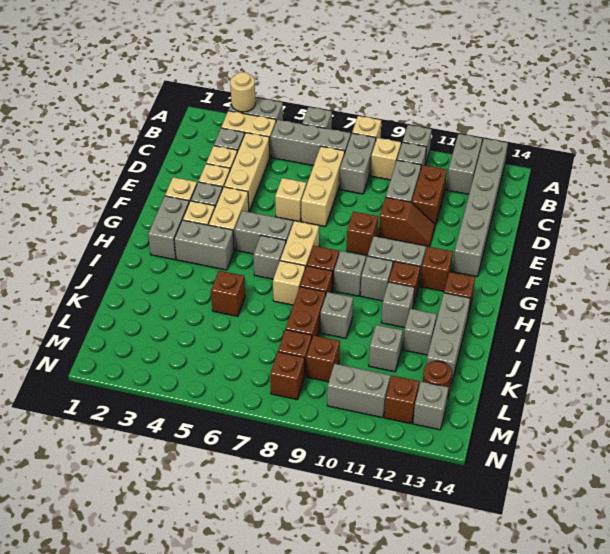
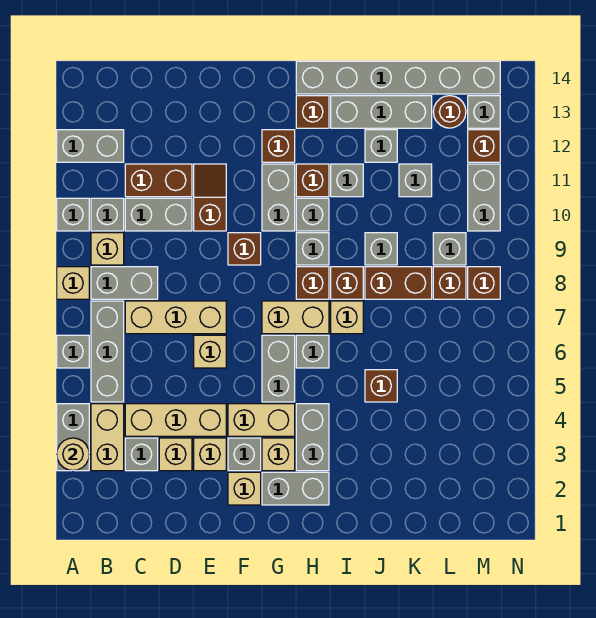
grey 1x6 brick [452,138,508,277] -> grey 1x6 brick moved to [296,61,500,94]
brown 1x1 brick [306,335,340,382] -> grey 1x1 brick [433,233,466,265]

